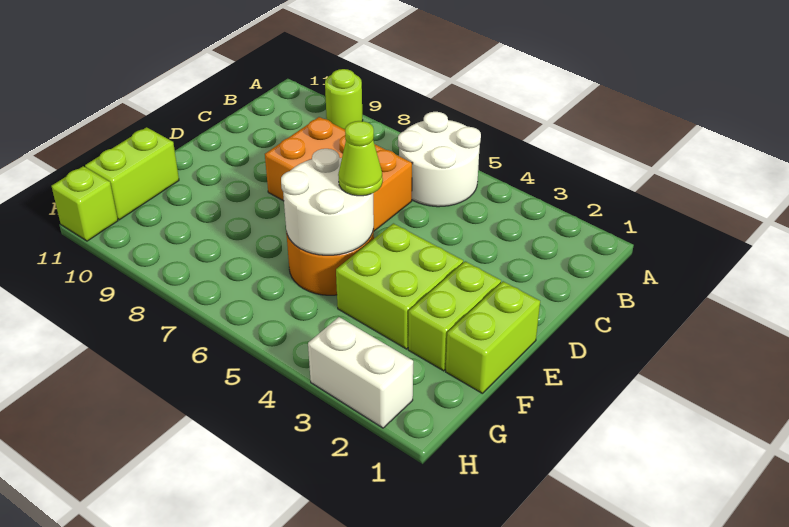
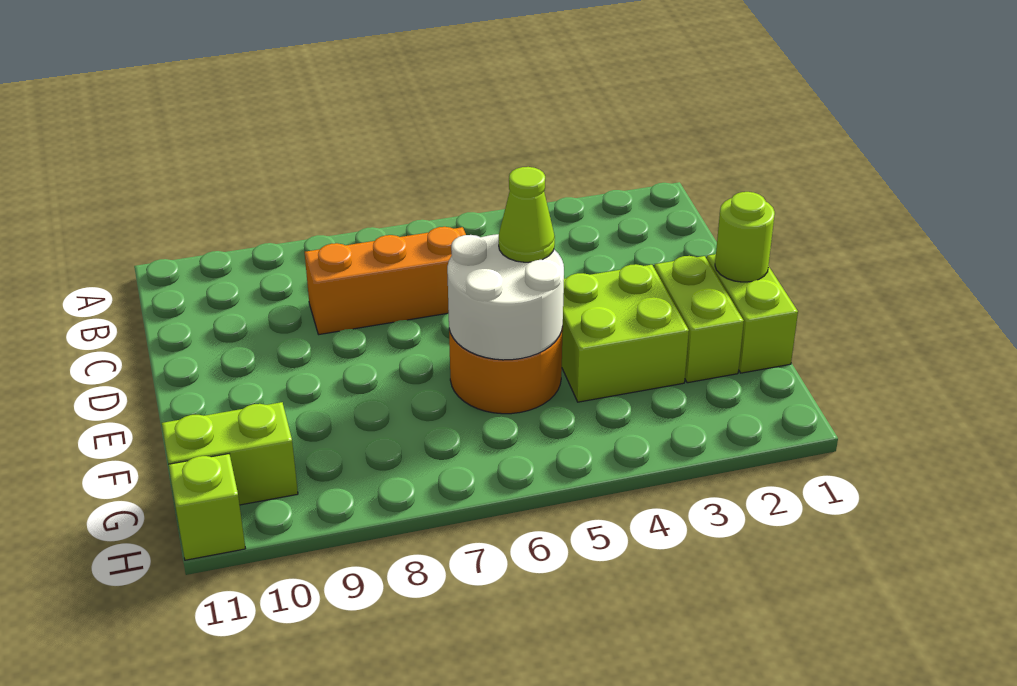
white 2x2 round brick [398,112,481,207] -> none
lime 1x1 round brick [325,69,363,129] -> lime 1x1 round brick moved to [715,192,775,282]
orange 2x3 brick [265,117,412,231] -> orange 1x3 brick [305,227,466,334]
lime 1x2 brick [85,127,179,220] -> lime 1x2 brick turned to [162,402,298,505]
white 1x2 brick [308,317,413,428] -> none

